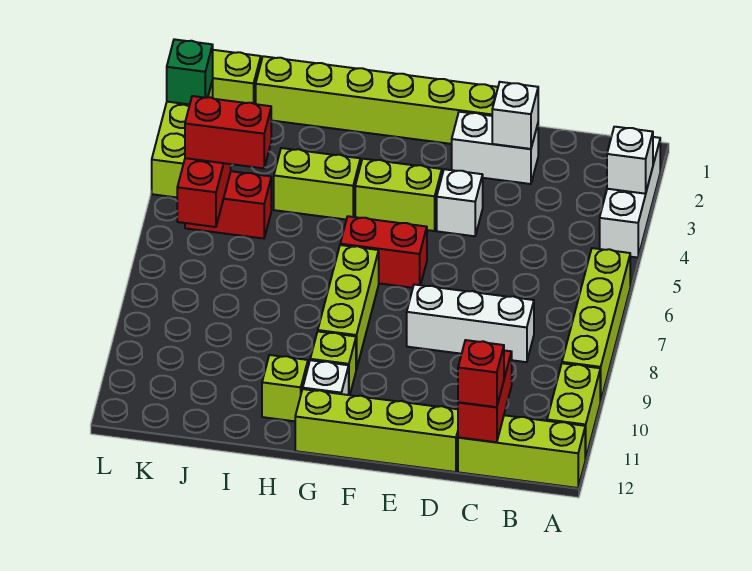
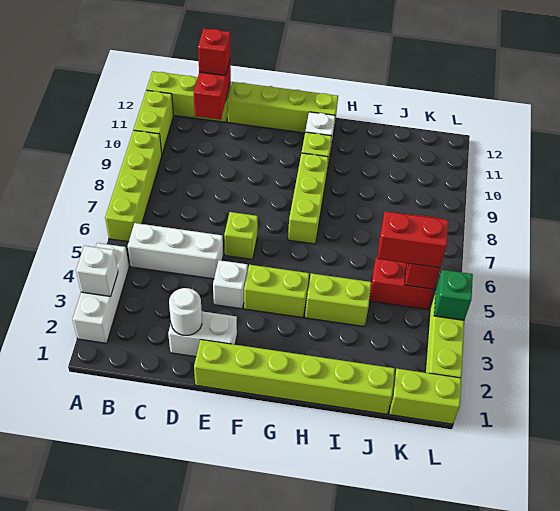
white 1x3 brick [407,285,534,362] -> white 1x3 brick moved to [128,223,223,279]
white 1x1 brick [492,82,538,149] -> white 1x1 round brick [169,288,202,335]
red 1x2 brick [340,216,427,288] -> none
lime 1x1 brick [262,355,308,421] -> lime 1x1 brick moved to [224,212,258,259]
green 1x1 brick [167,39,213,105] -> green 1x1 brick moved to [434,270,473,320]

